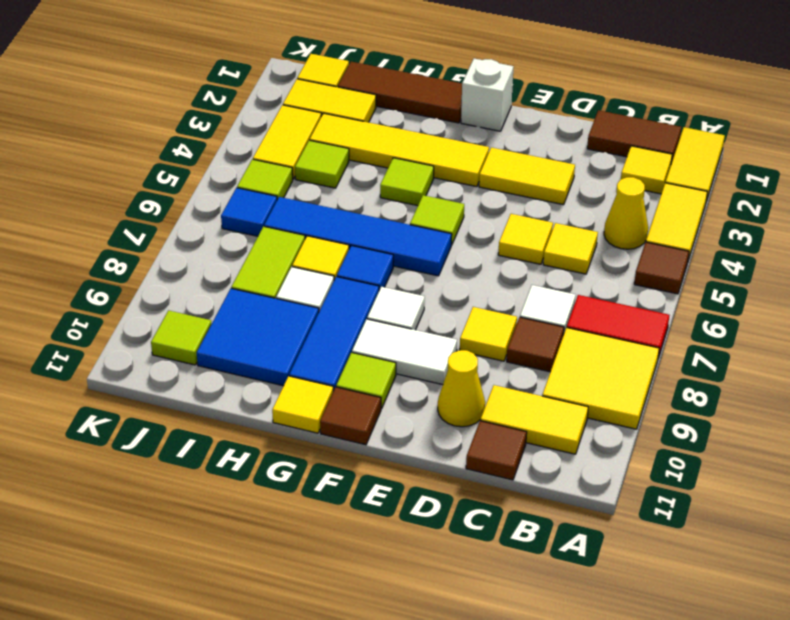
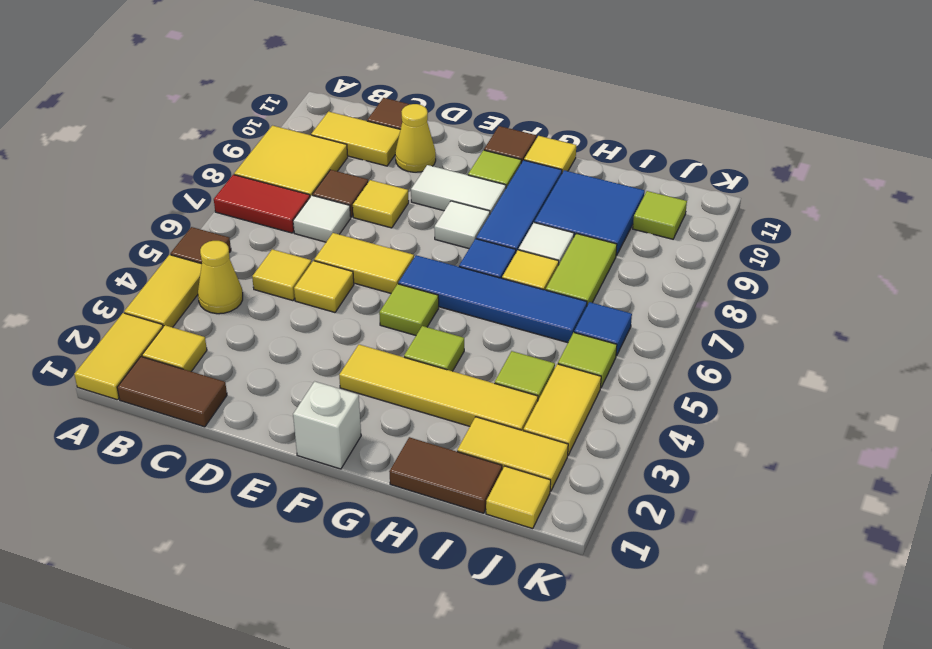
yellow 1x2 tile [479,147,575,205] -> yellow 1x2 tile moved to [314,233,414,293]
brown 1x3 tile [338,62,462,123] -> brown 1x2 tile [389,437,502,513]

